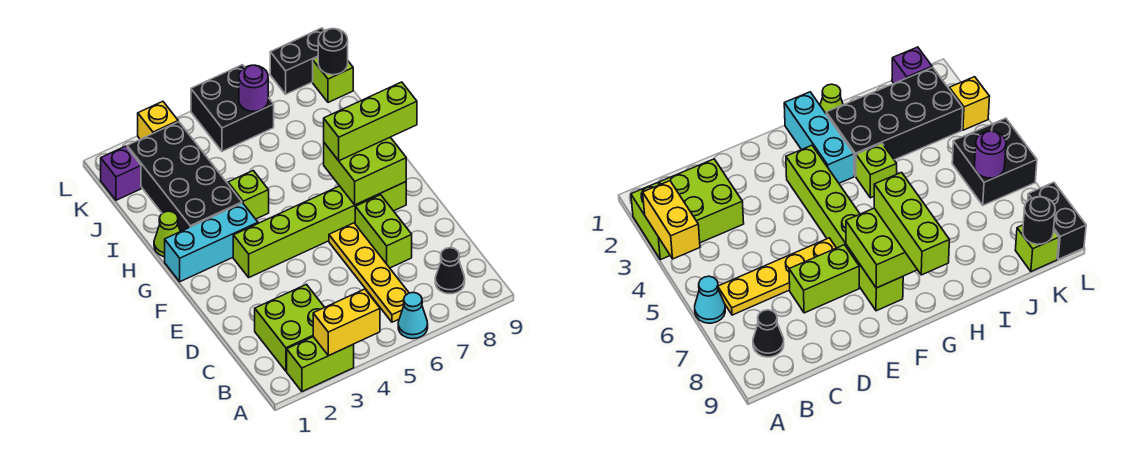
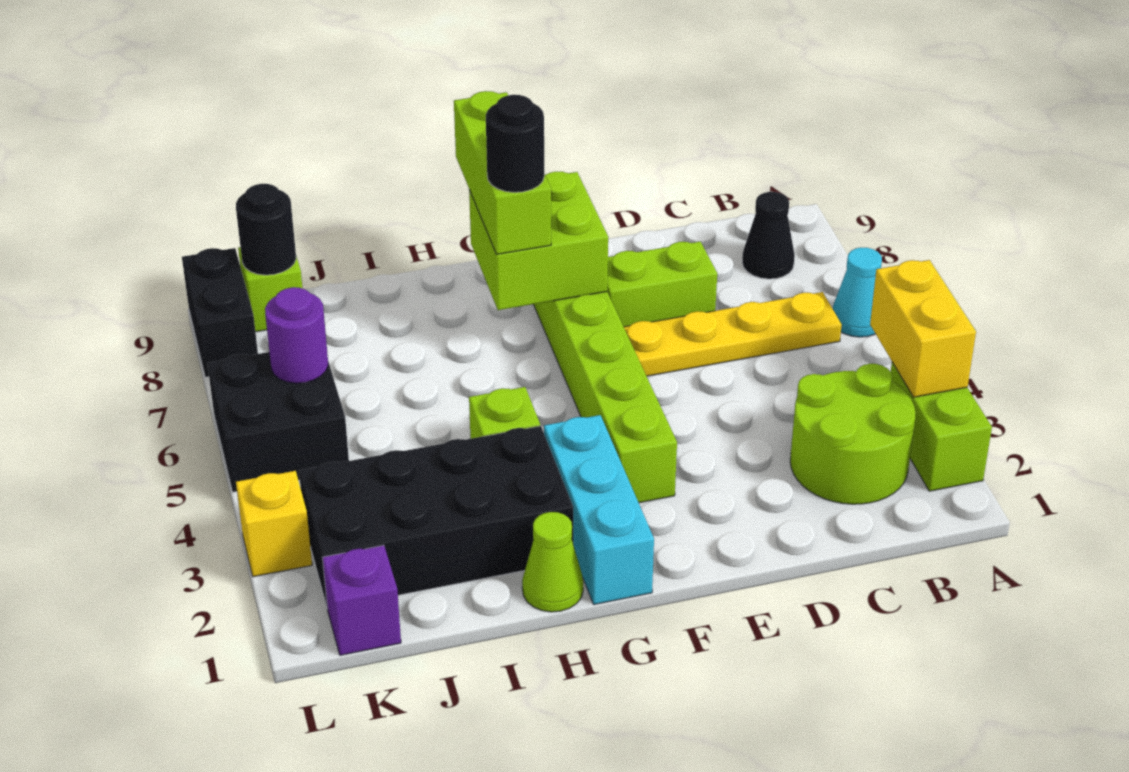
lime 2x2 brick [255,284,324,371] -> lime 2x2 round brick [790,364,915,504]
none -> black 1x1 round brick [486,95,544,192]

